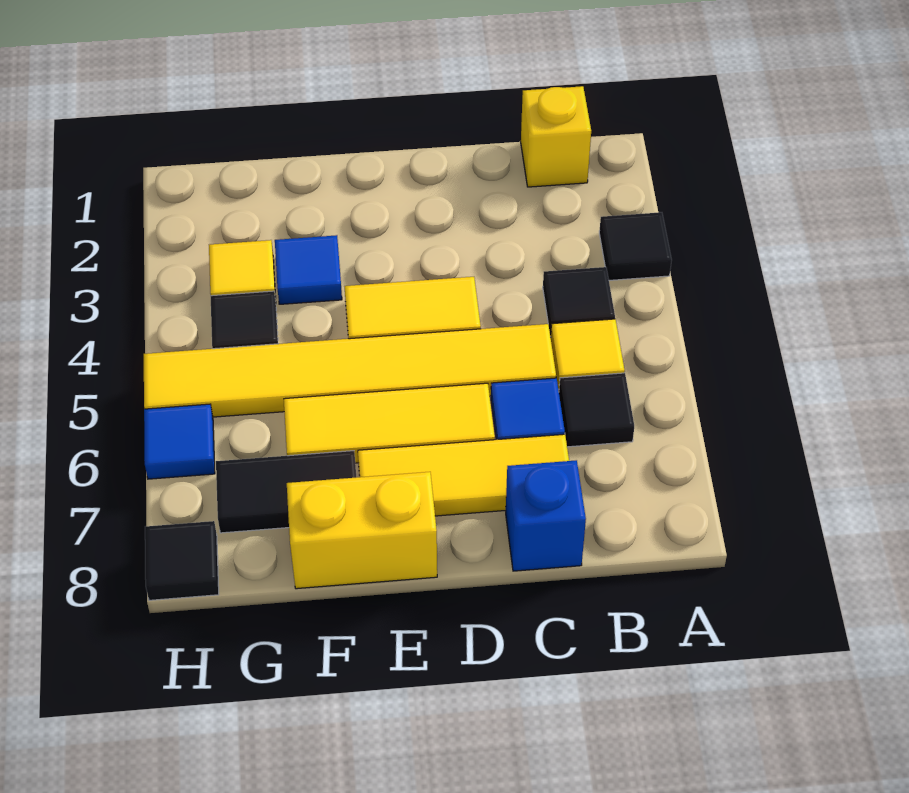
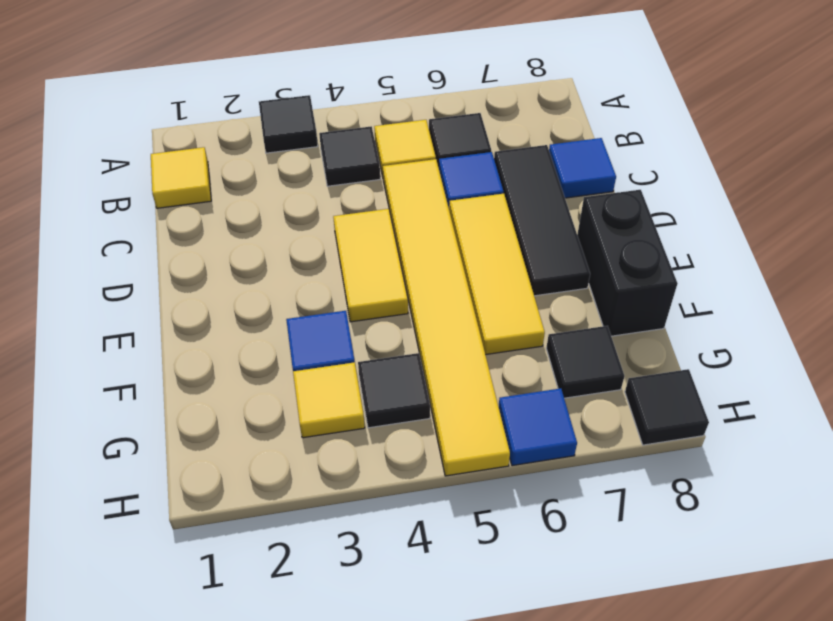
yellow 1x1 brick [521,86,591,187] -> yellow 1x1 tile [151,147,211,208]
yellow 1x3 tile [358,434,569,516] -> black 1x3 tile [494,145,590,296]
blue 1x1 brick [506,460,586,571] -> blue 1x1 tile [549,138,616,198]
yellow 1x2 brick [287,472,437,589] -> black 1x2 brick [577,190,678,336]
black 1x2 tile [216,451,356,533] -> black 1x1 tile [546,326,624,398]

